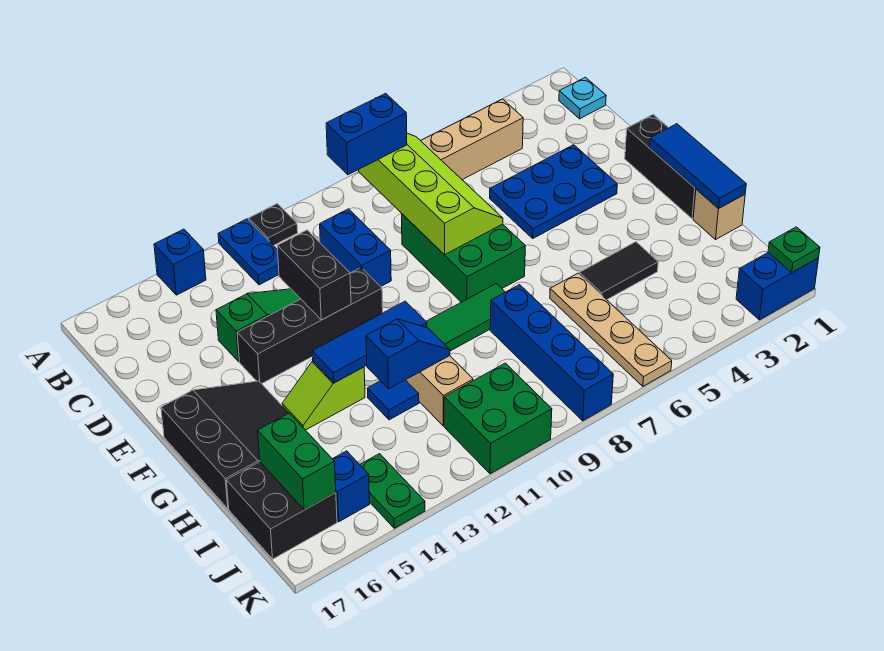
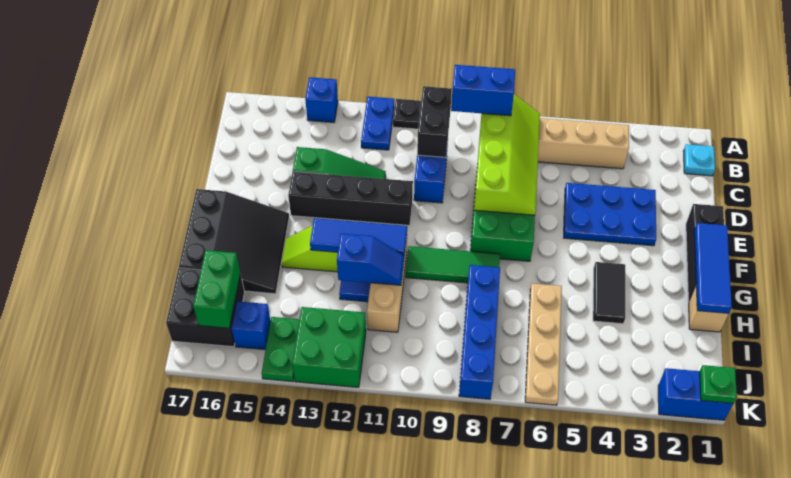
black 1x2 brick [277,230,351,320] -> black 1x2 brick moved to [417,86,452,157]
black 1x2 tile [579,242,658,300] -> black 1x2 tile turned to [593,262,625,324]
green 2x2 brick [444,363,552,474] -> green 2x2 brick moved to [292,307,366,387]

